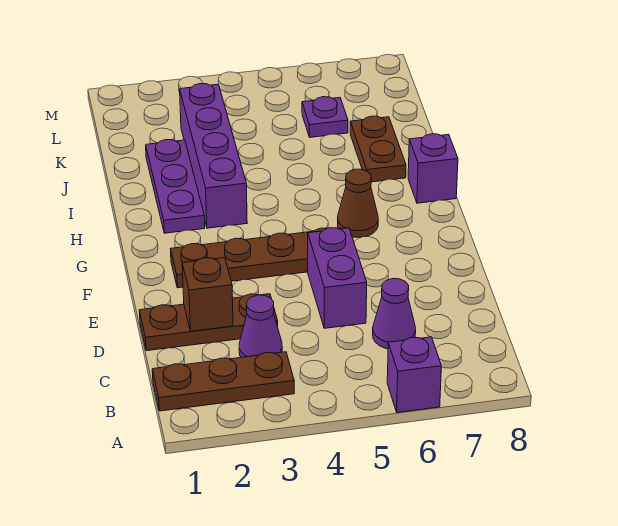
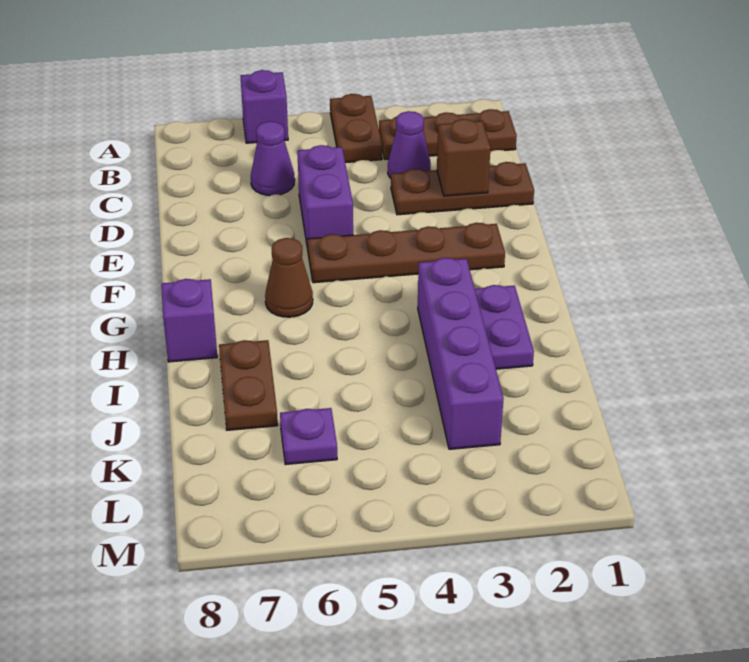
none -> brown 1x2 plate [330,94,382,163]
purple 1x3 plate [146,140,205,233] -> purple 1x2 plate [475,285,534,369]

